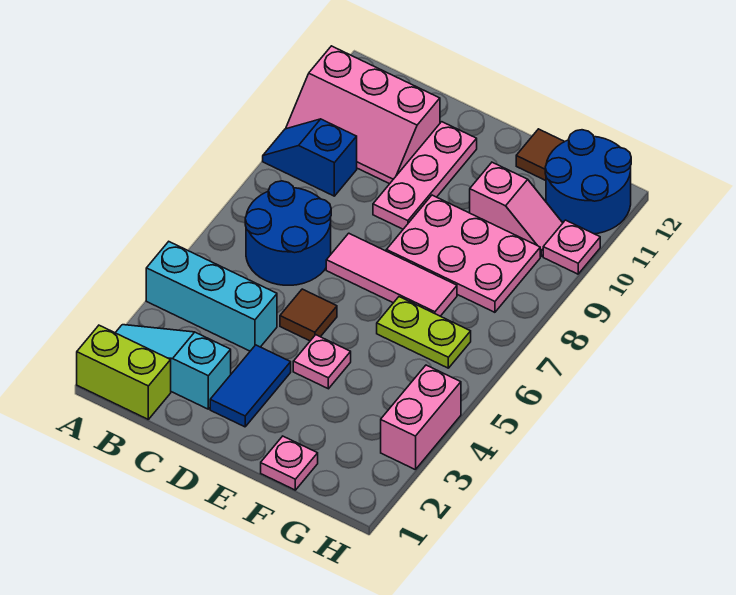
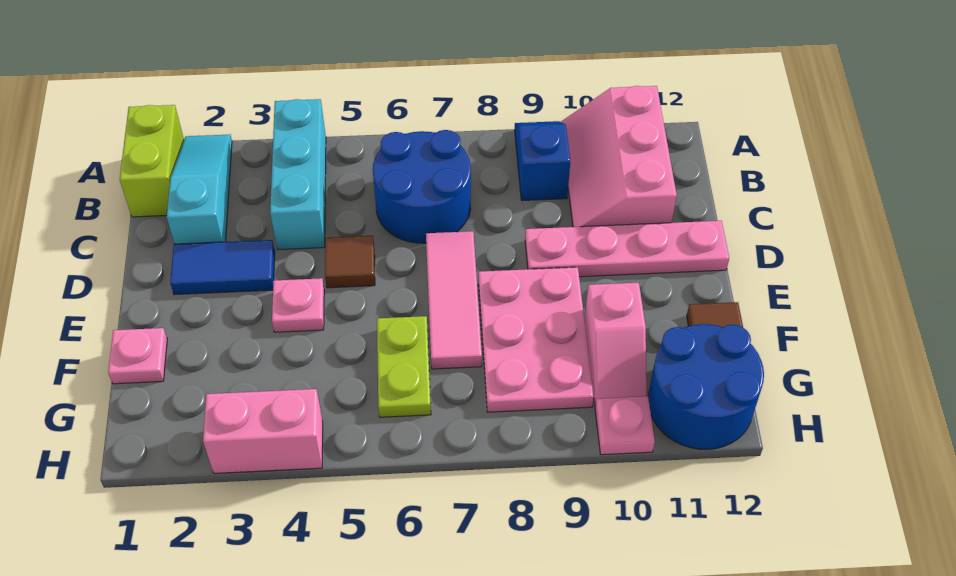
pink 1x3 plate [373,122,477,229] -> pink 1x4 plate [525,221,729,277]

